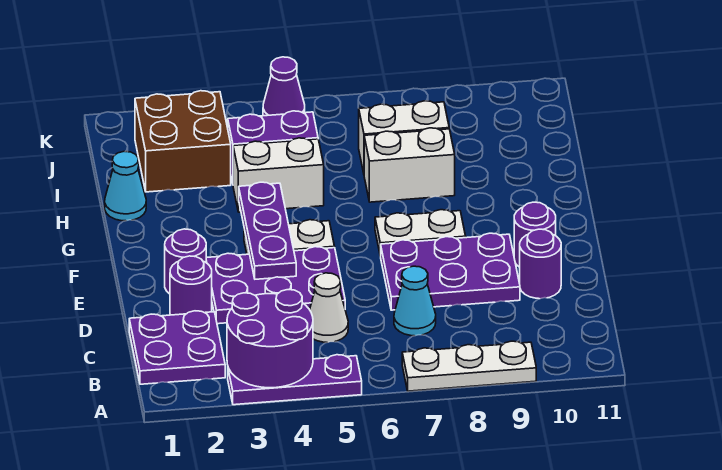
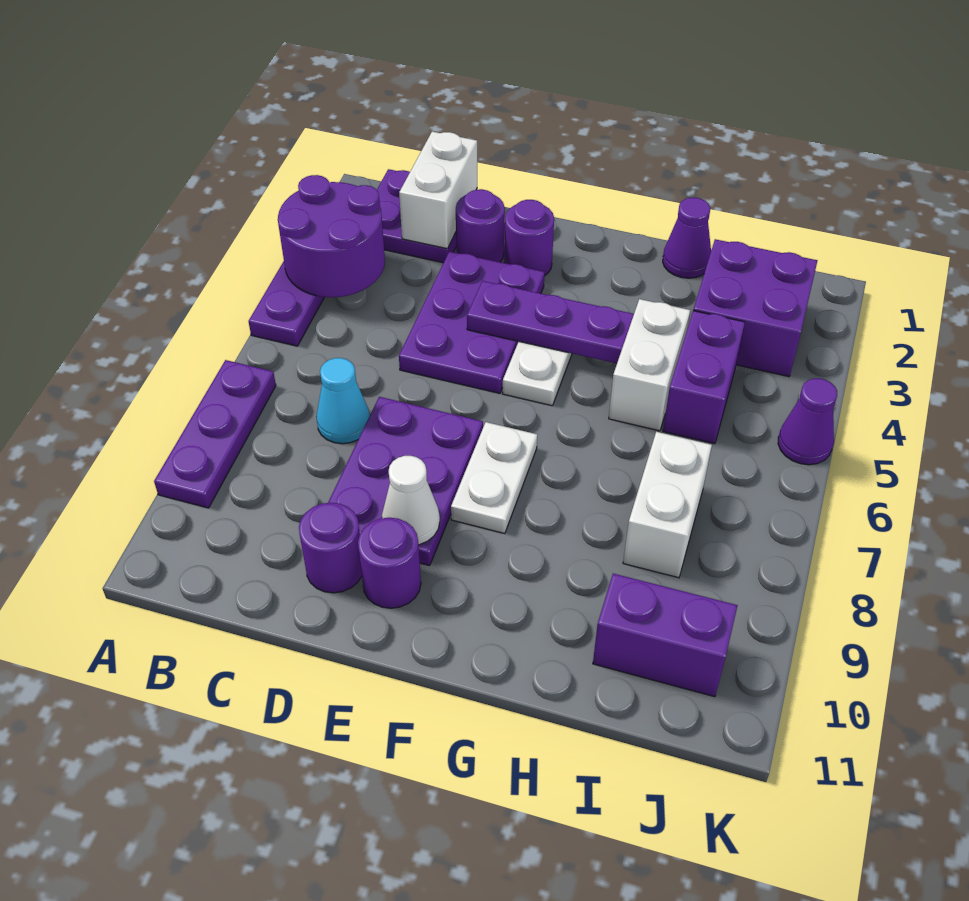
white 1x3 plate [402,341,536,391] -> purple 1x3 plate [154,360,276,508]
white 1x1 cone [310,273,348,342] -> white 1x1 cone moved to [382,456,440,545]
cyan 1x1 cone [105,151,146,221] -> purple 1x1 cone [663,198,711,278]
white 1x2 brick [364,128,455,202] -> white 1x2 brick moved to [399,132,477,249]
brown 2x2 brick [135,91,231,192] -> purple 2x2 brick [693,239,817,377]
none -> purple 1x2 brick [593,574,738,697]

